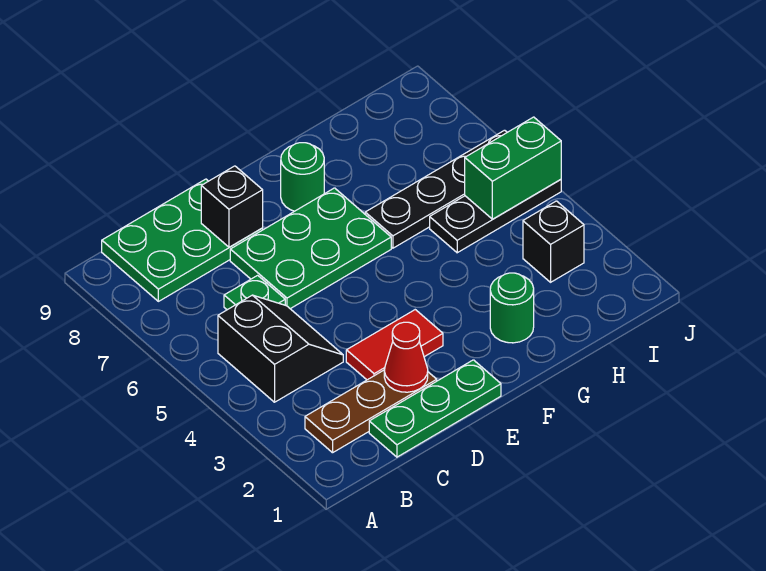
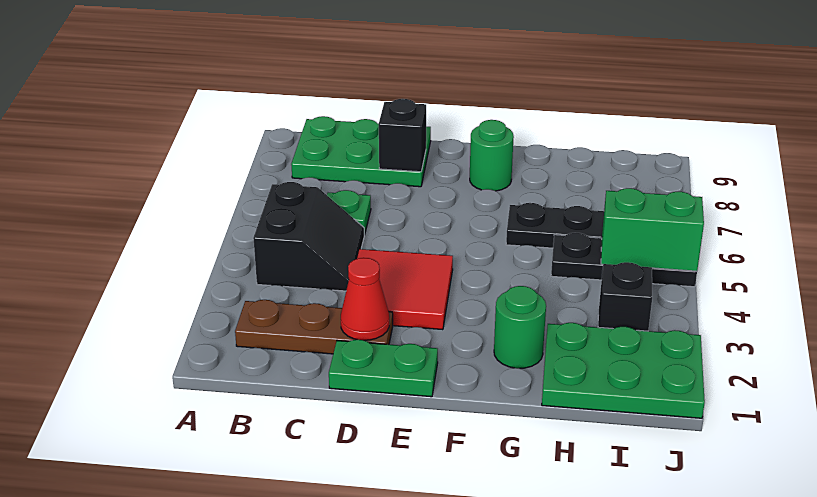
green 1x3 plate [369,360,501,457] -> green 1x2 plate [329,340,438,397]
red 1x2 tile [346,310,443,380] -> red 2x2 tile [357,249,453,330]
green 2x3 plate [230,188,391,309] -> green 2x3 plate moved to [542,323,705,418]

